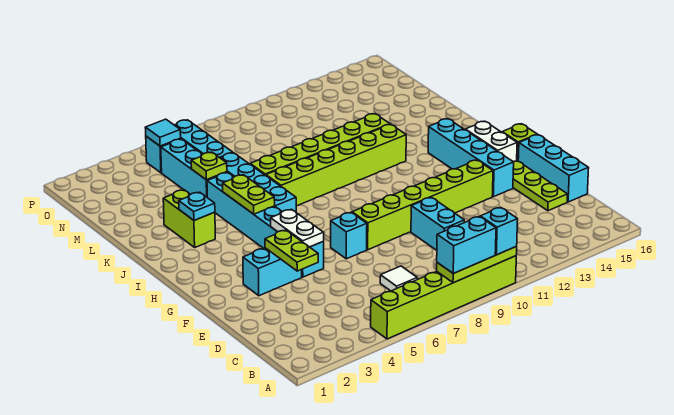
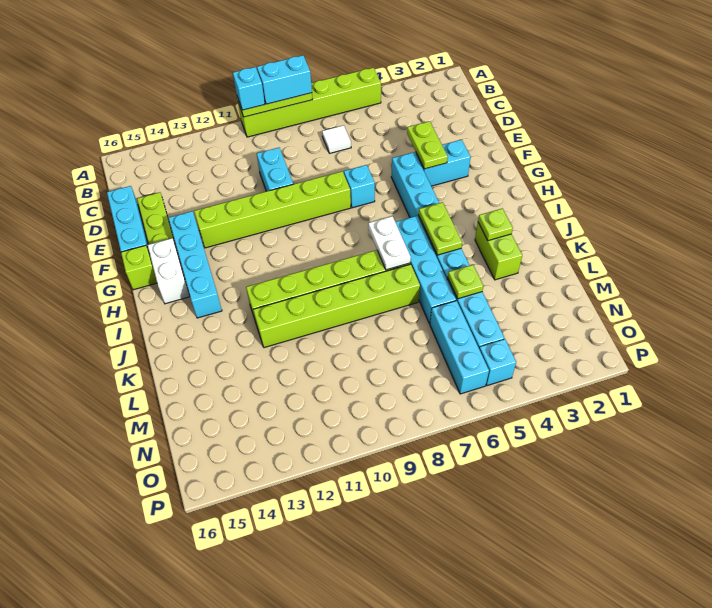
white 1x2 plate [271,209,324,247] -> white 1x2 plate moved to [368,216,411,270]
cyan 1x1 plate [179,192,215,220] -> lime 1x1 plate [478,208,513,241]
cyan 1x1 tile [145,119,181,146] -> none

